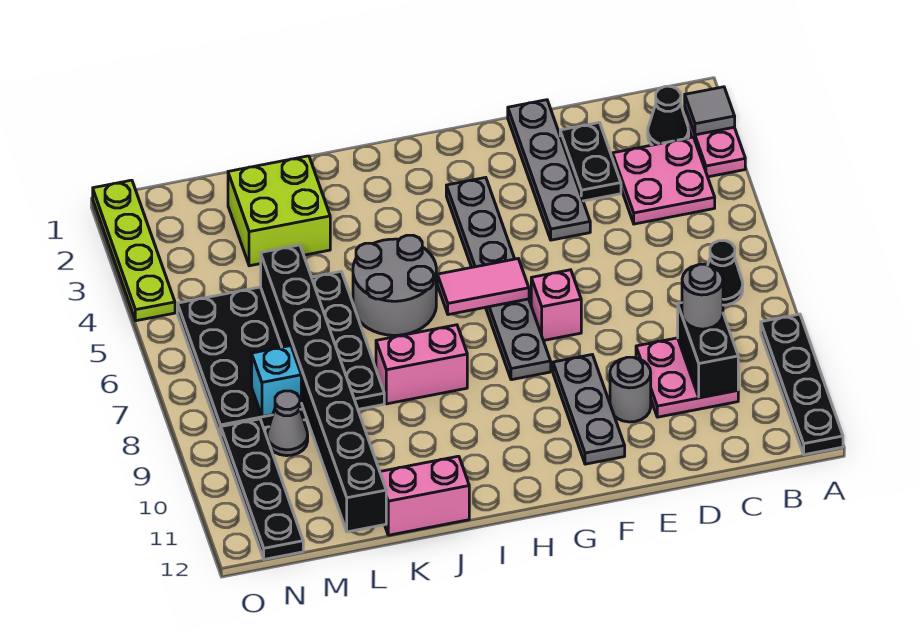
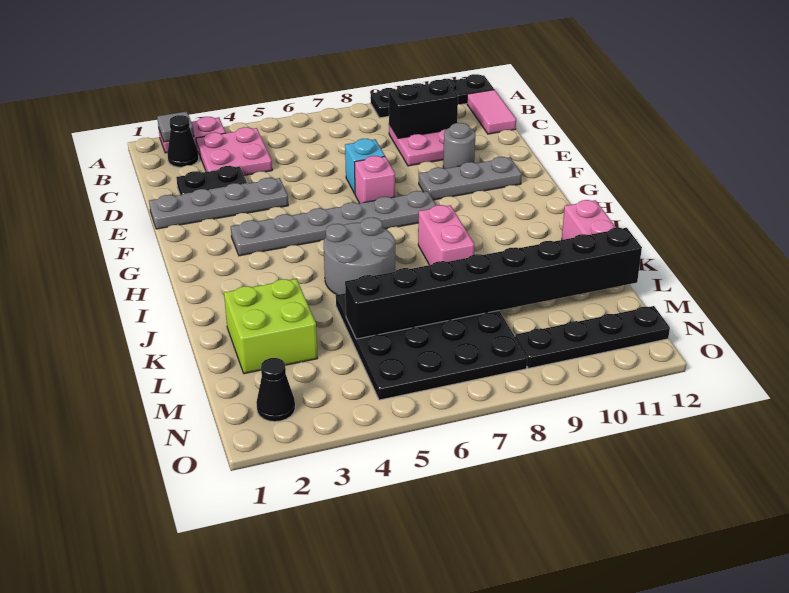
black 1x1 cone [708,241,743,305] -> black 1x1 cone moved to [256,358,295,422]
grey 1x1 round brick [682,264,723,329] -> none
pink 1x2 tile [437,259,529,315] -> pink 1x2 tile moved to [467,90,516,134]
cyan 1x1 brick [252,346,301,417] -> cyan 1x1 brick moved to [345,139,385,194]
grey 1x1 cone [267,391,308,456] -> none
lime 1x4 plate [93,180,175,321] -> none

